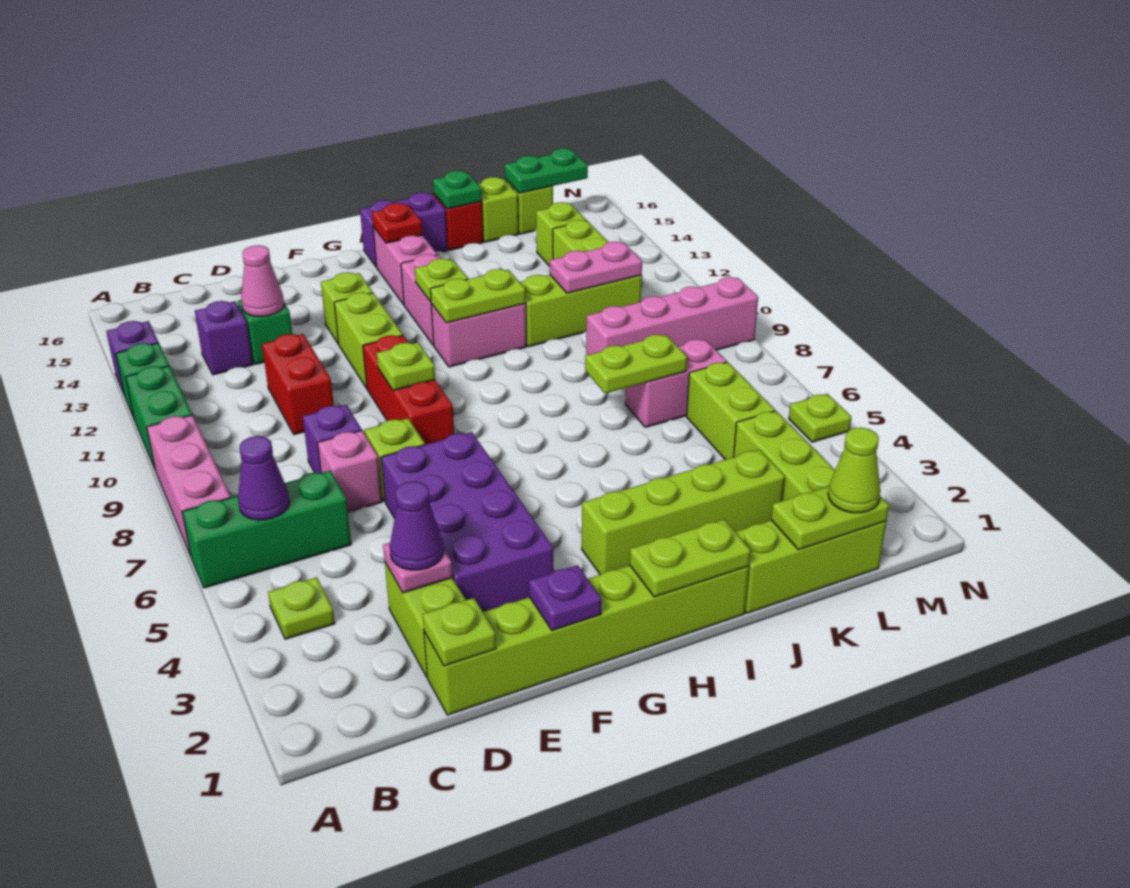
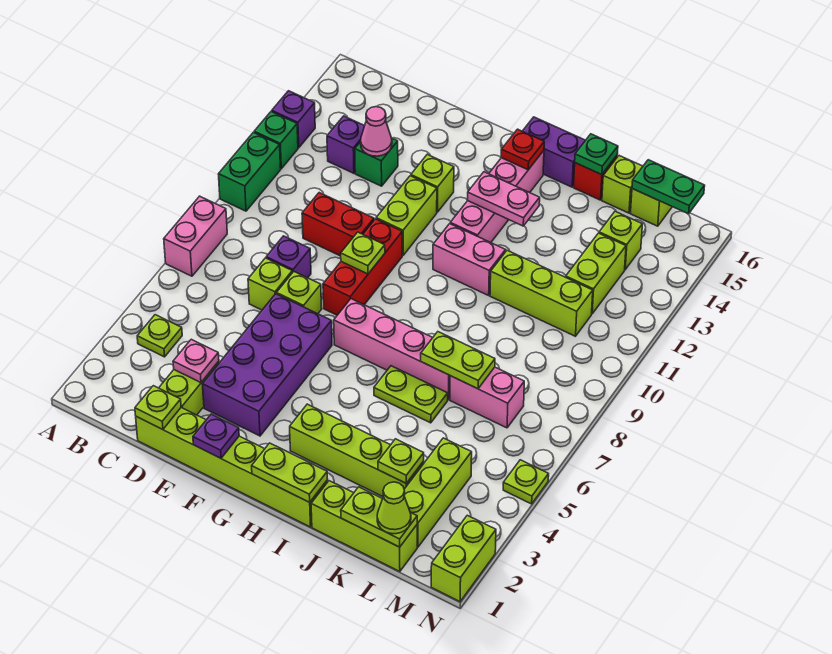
green 1x3 brick [182,471,351,588] -> none
pink 1x3 brick [147,415,231,556] -> pink 1x2 brick [164,196,227,276]
purple 1x1 cone [238,436,290,520] -> none
purple 1x1 cone [390,481,444,570] -> none
pink 1x1 brick [318,431,382,512] -> lime 1x1 brick [248,258,292,310]
red 1x2 brick [262,334,334,435] -> red 1x2 brick turned to [302,193,374,256]
lime 1x2 plate [430,269,526,323] -> lime 1x2 plate moved to [374,366,448,423]
lime 1x1 plate [415,259,468,302] -> lime 1x1 plate moved to [378,439,424,483]
pink 1x4 brick [586,277,758,355] -> pink 1x4 brick moved to [334,299,450,400]
pink 1x2 plate [550,242,642,293] -> pink 1x2 plate moved to [467,172,540,226]
lime 1x2 brick [687,362,775,460] -> lime 1x2 brick moved to [431,515,496,602]

